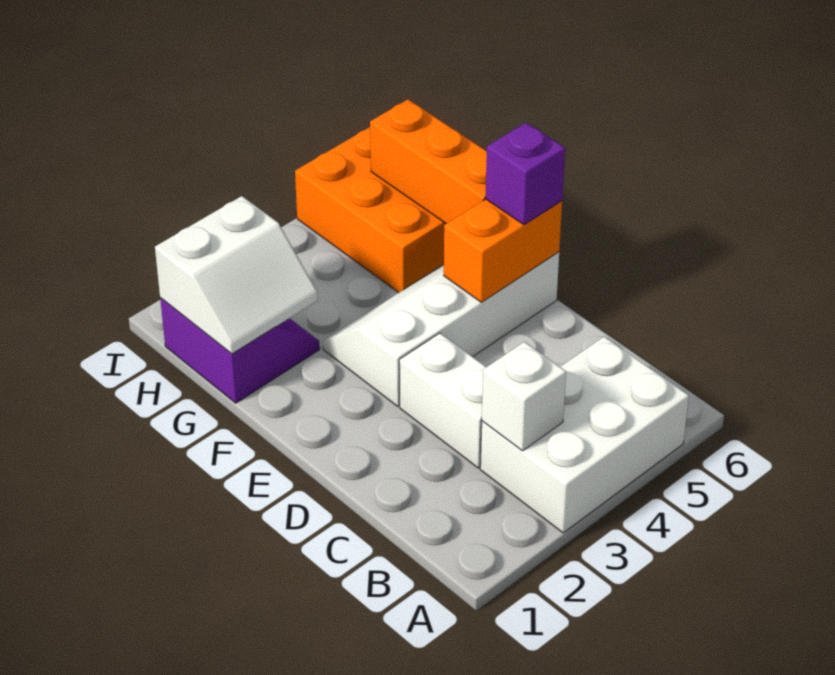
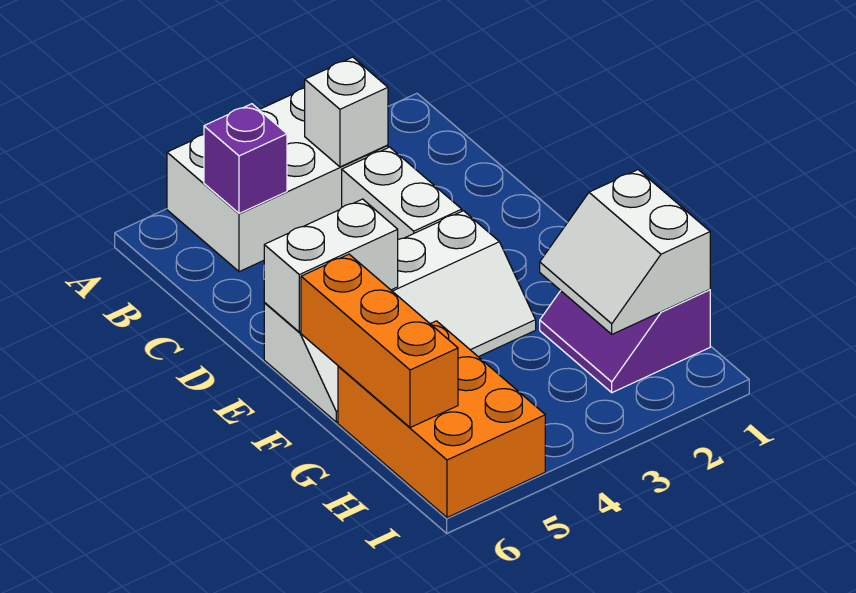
orange 1x2 brick [444,199,562,302] -> white 1x2 brick [264,199,398,332]
purple 1x1 brick [485,123,565,225] -> purple 1x1 brick moved to [204,104,287,213]
white 2x2 slope [155,196,318,354] -> white 2x2 slope turned to [540,170,710,334]

